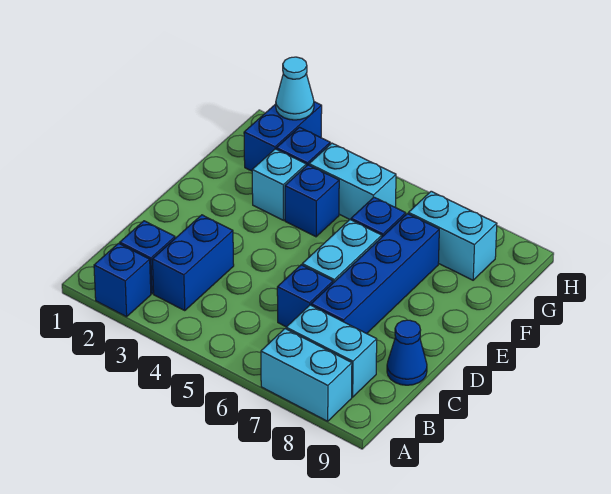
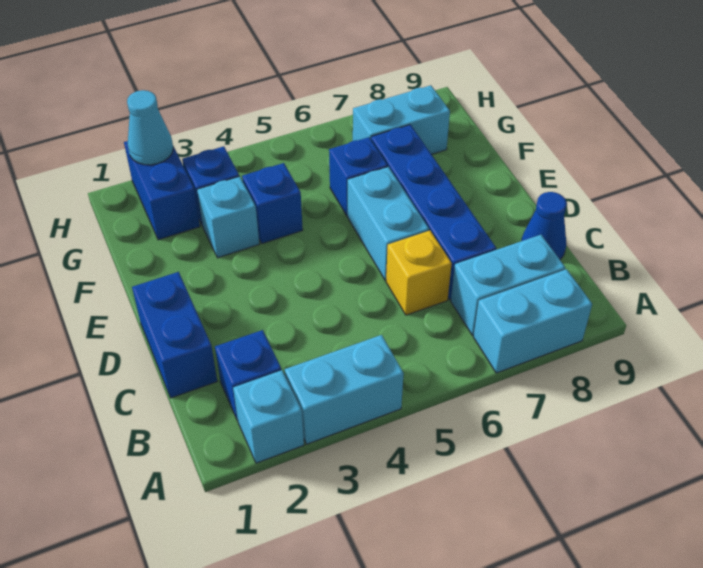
blue 1x1 brick [94,243,151,317] -> cyan 1x1 brick [233,370,304,463]
blue 1x2 brick [153,215,234,310] -> blue 1x2 brick moved to [132,272,217,398]
blue 1x1 brick [277,265,333,327] -> yellow 1x1 brick [386,231,452,315]
cyan 1x2 brick [309,143,396,220] -> cyan 1x2 brick moved to [285,335,404,444]

